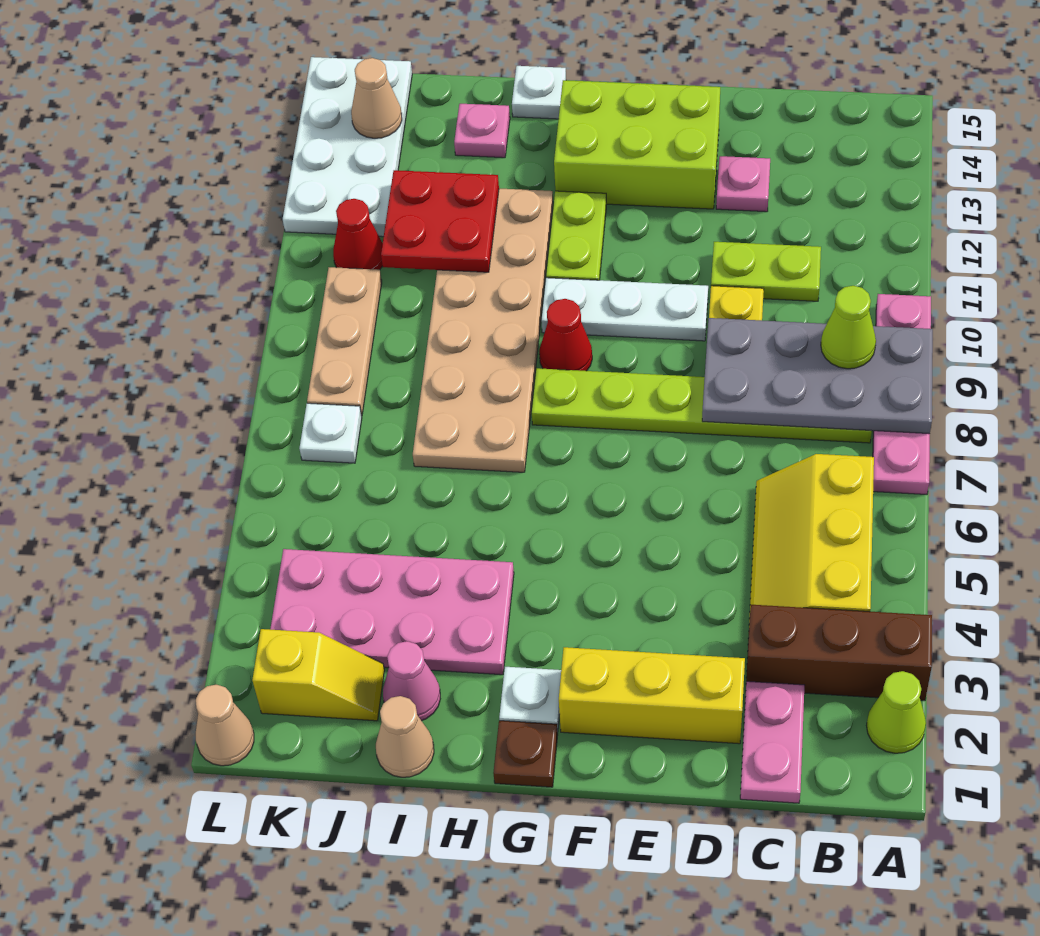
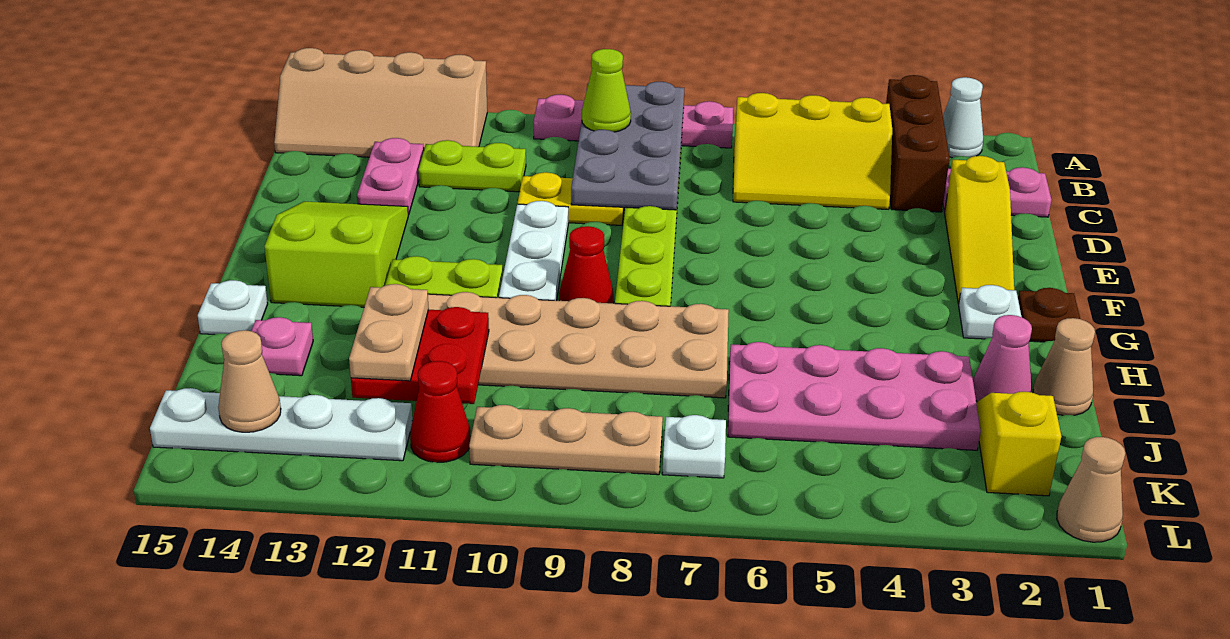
lime 1x1 cone [867,671,926,753] -> white 1x1 cone [943,77,983,158]
none -> tan 2x4 slope [274,48,487,157]
lime 1x2 plate [711,242,821,301] -> lime 1x2 plate turned to [418,140,526,192]
yellow 1x3 brick [559,647,745,744] -> yellow 1x3 slope [945,156,1014,304]
pink 1x1 plate [716,156,770,212] -> pink 1x2 plate [357,138,424,215]
lime 2x3 brick [554,80,720,209] -> lime 2x3 slope [265,201,408,307]
pink 2x4 plate [270,549,514,675] -> pink 2x4 plate turned to [728,342,981,450]
none -> tan 1x2 plate [349,284,429,381]
white 2x4 plate [283,57,412,237] -> white 1x4 plate [150,388,412,461]

